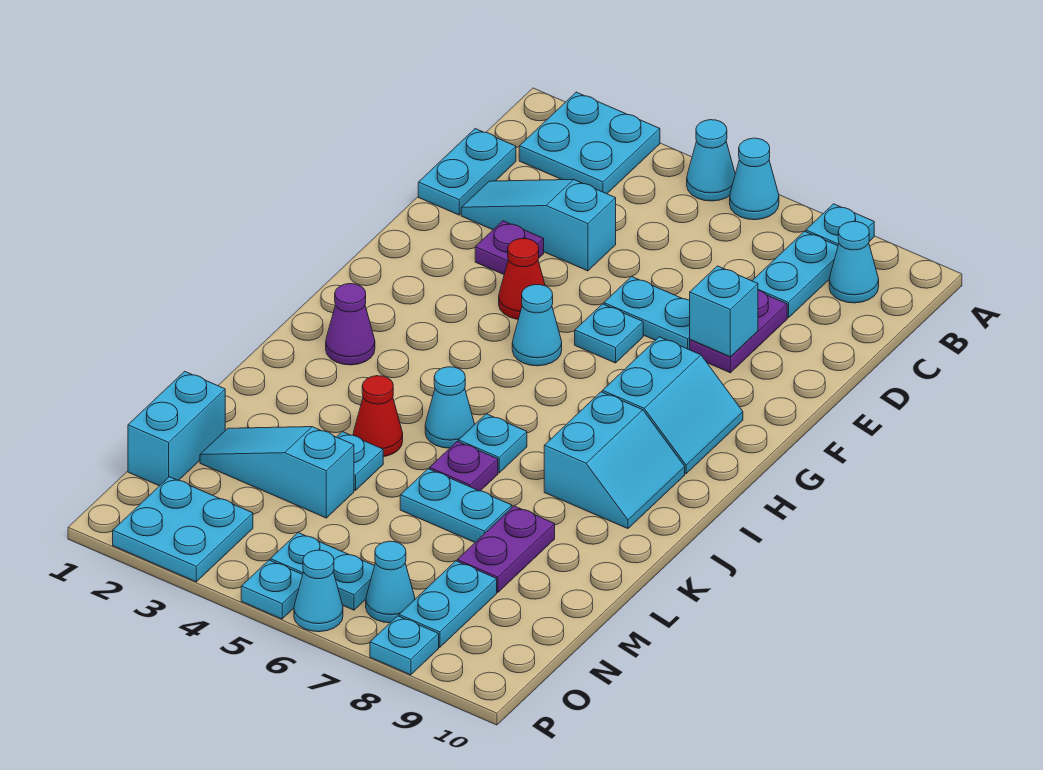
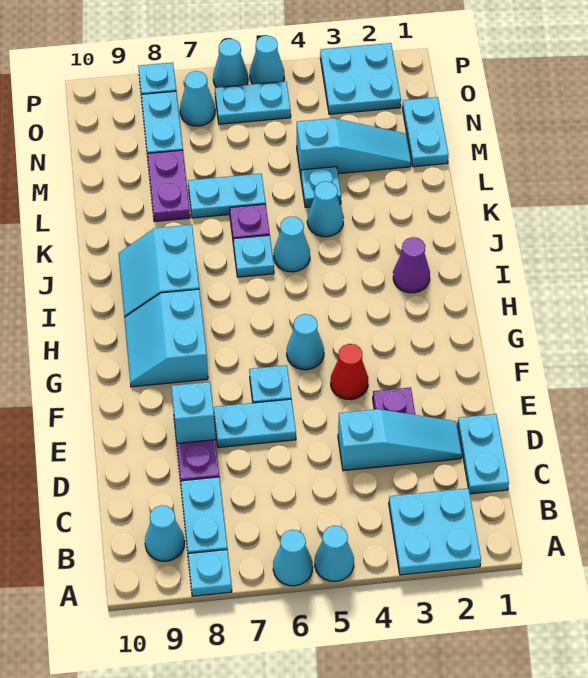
red 1x1 cone [353,376,403,457] -> cyan 1x1 cone [307,181,344,237]
cyan 1x2 brick [128,371,225,486] -> cyan 1x2 plate [402,97,449,167]
cyan 1x1 plate [241,560,303,619] -> cyan 1x1 cone [250,35,284,84]

